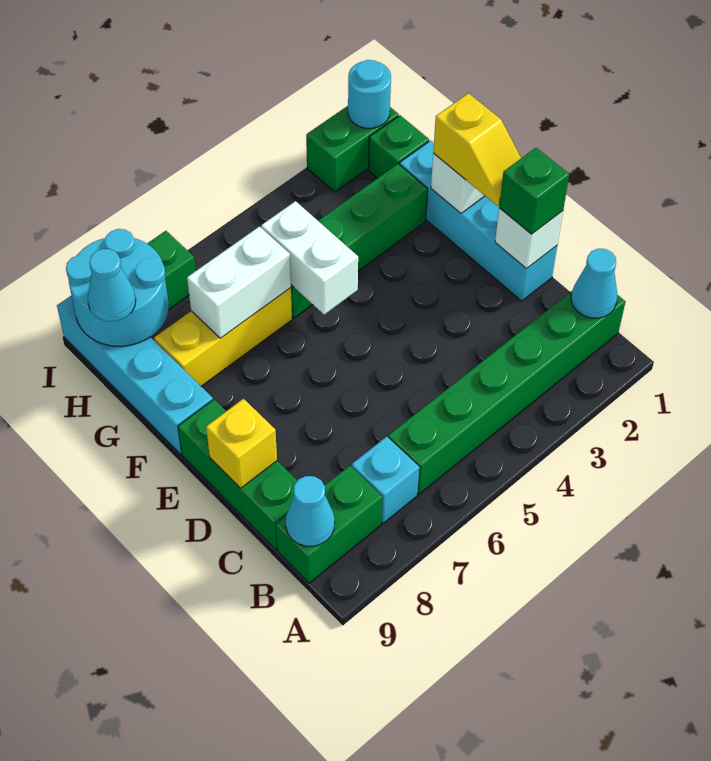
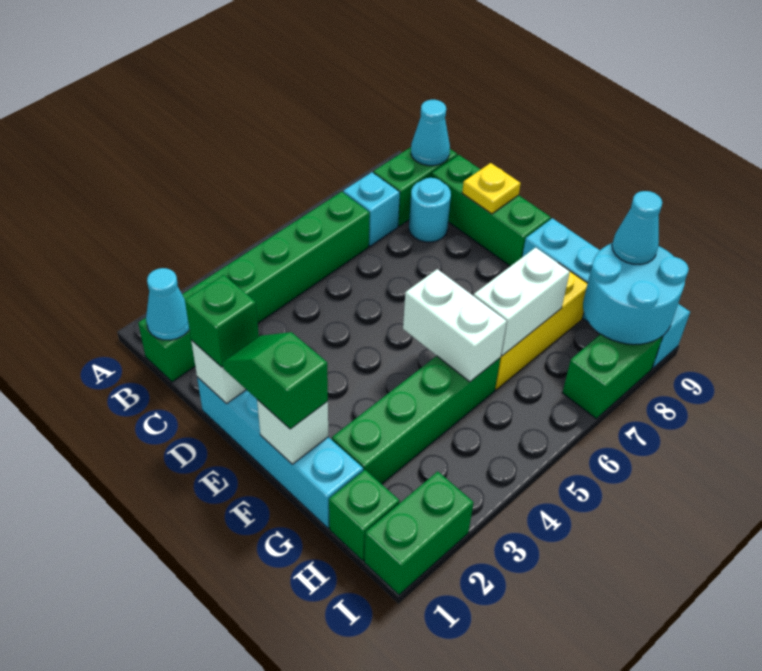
yellow 1x1 brick [206,399,277,488] -> yellow 1x1 plate [462,163,521,214]
yellow 1x2 slope [433,93,521,206] -> green 1x2 slope [223,332,328,429]
cyan 1x1 round brick [348,60,391,128] -> cyan 1x1 round brick moved to [409,178,451,242]

